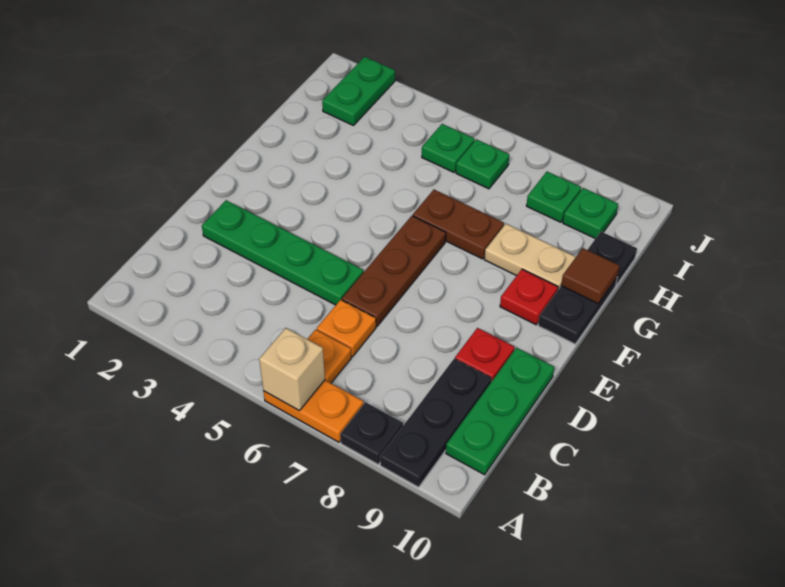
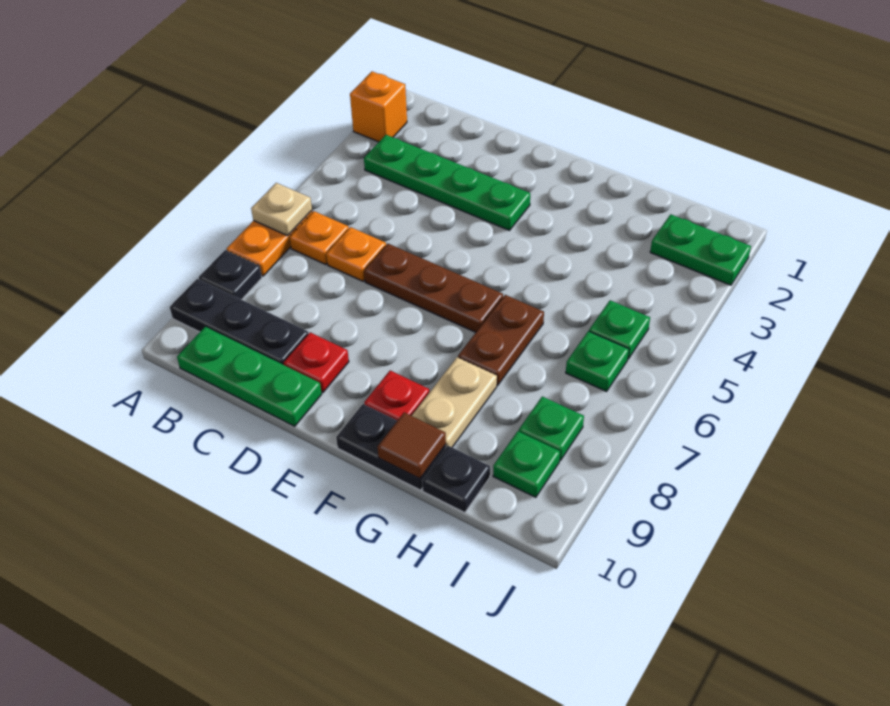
none -> orange 1x1 brick [350,72,407,142]
tan 1x1 brick [259,328,325,410] -> tan 1x1 plate [251,183,312,236]
green 1x4 plate [202,200,363,305] -> green 1x4 plate turned to [364,135,530,231]

